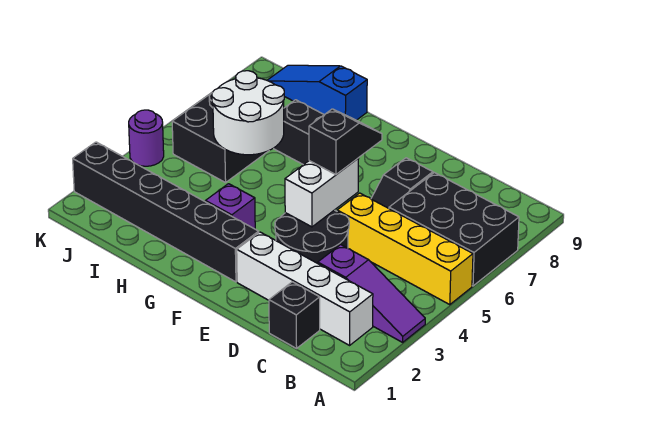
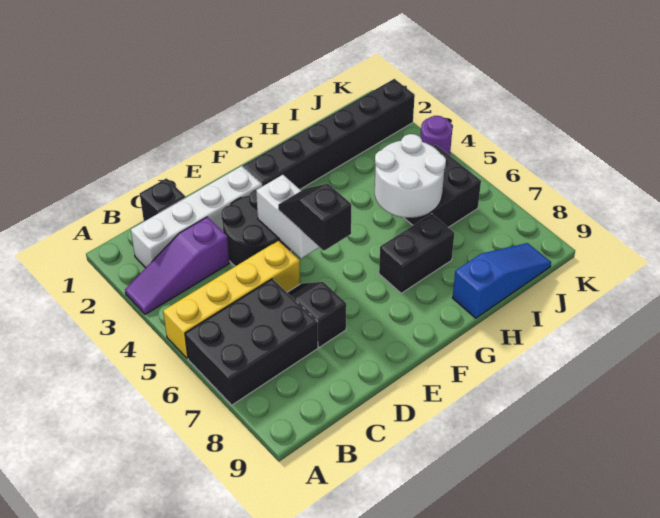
black 1x2 slope [309,109,382,175] -> black 1x2 slope turned to [278,184,351,251]
purple 1x1 brick [206,184,255,229] -> none

